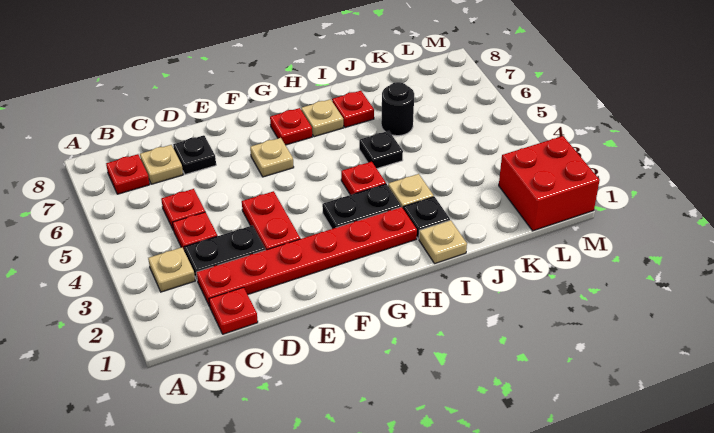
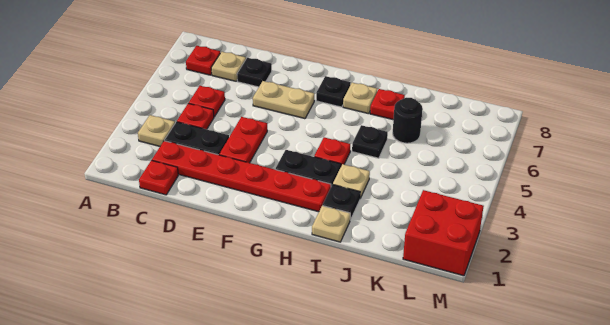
tan 1x1 plate [250,138,294,177] -> tan 1x2 plate [253,81,314,119]
red 1x1 plate [270,108,312,145] -> black 1x1 plate [316,76,351,107]

